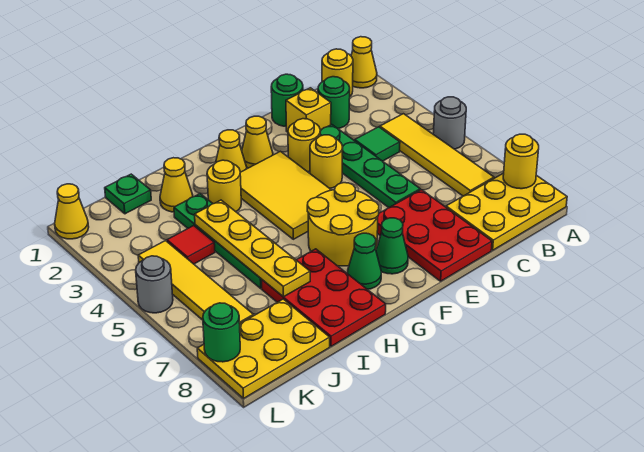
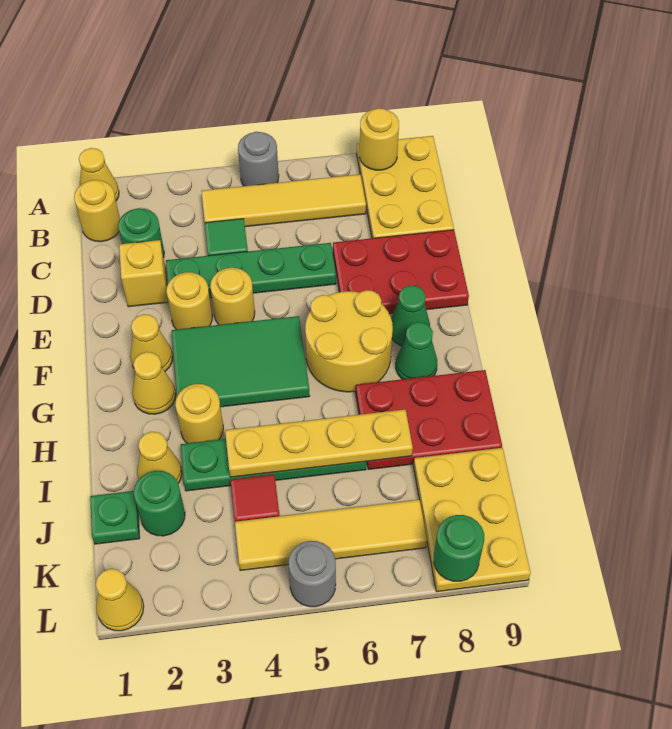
green 1x1 round brick [271,74,303,126] -> green 1x1 round brick moved to [134,471,185,536]
yellow 2x3 tile [240,151,331,239] -> green 2x3 tile [172,316,310,407]

